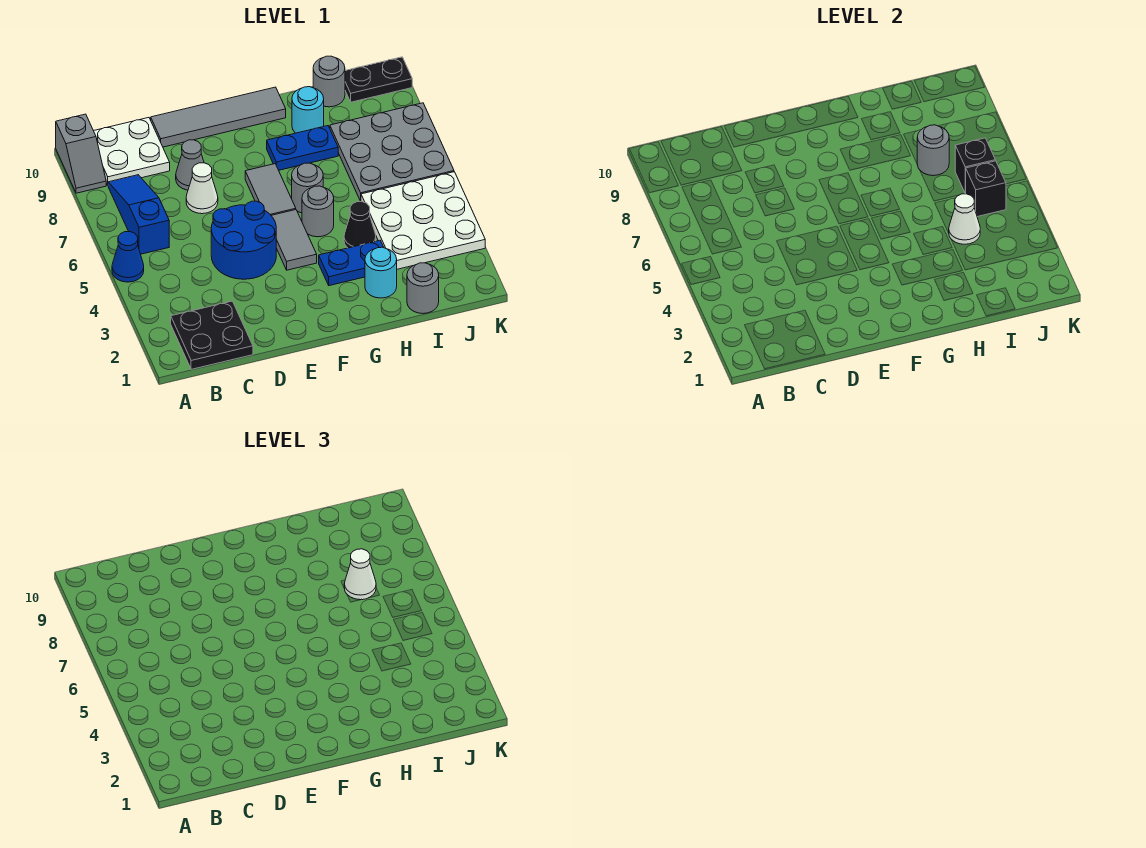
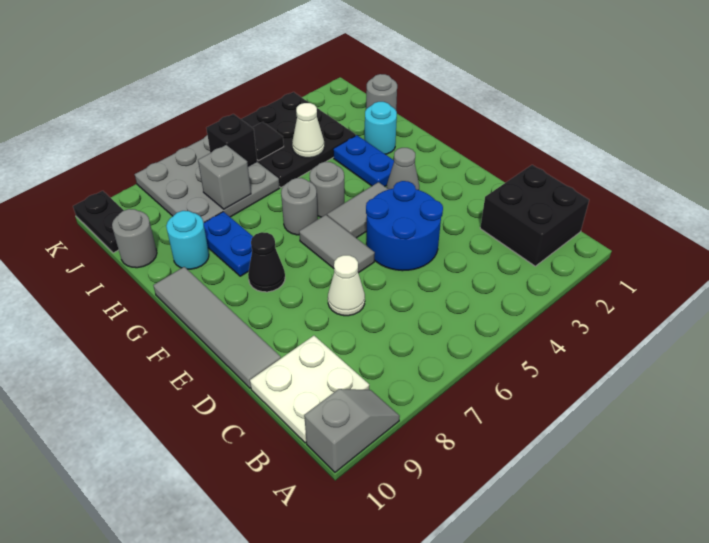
blue 1x1 cone [112,231,144,282] -> none
black 2x2 plate [171,301,253,369] -> black 2x2 brick [480,165,589,266]
blue 1x3 slope [108,175,169,254] -> none
grey 1x1 cone [176,140,204,190] -> grey 1x1 cone moved to [387,148,419,190]
grey 1x2 tile [245,164,296,215] -> grey 1x2 tile turned to [299,215,375,273]
black 1x1 cone [344,202,376,248] -> black 1x1 cone moved to [248,232,285,292]
white 3x3 plate [361,172,485,269] -> black 3x3 plate [241,92,356,187]
grey 1x1 round brick [917,125,949,176] -> grey 1x1 brick [198,145,251,209]
white 1x1 cone [344,549,376,600] -> none
black 1x1 brick [966,161,1006,217] -> black 1x1 tile [252,122,284,161]

